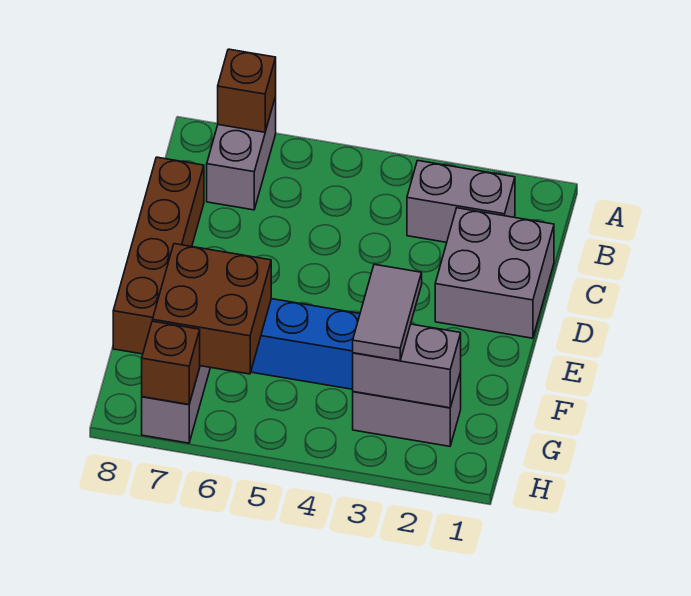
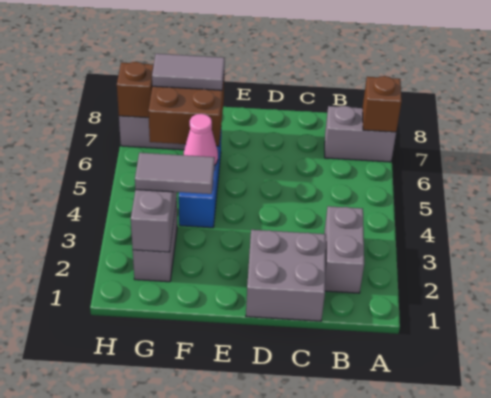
brown 1x4 brick [113,157,204,354] -> none
none -> pink 1x1 cone [184,114,218,166]
none -> grey 1x2 tile [152,54,225,90]

